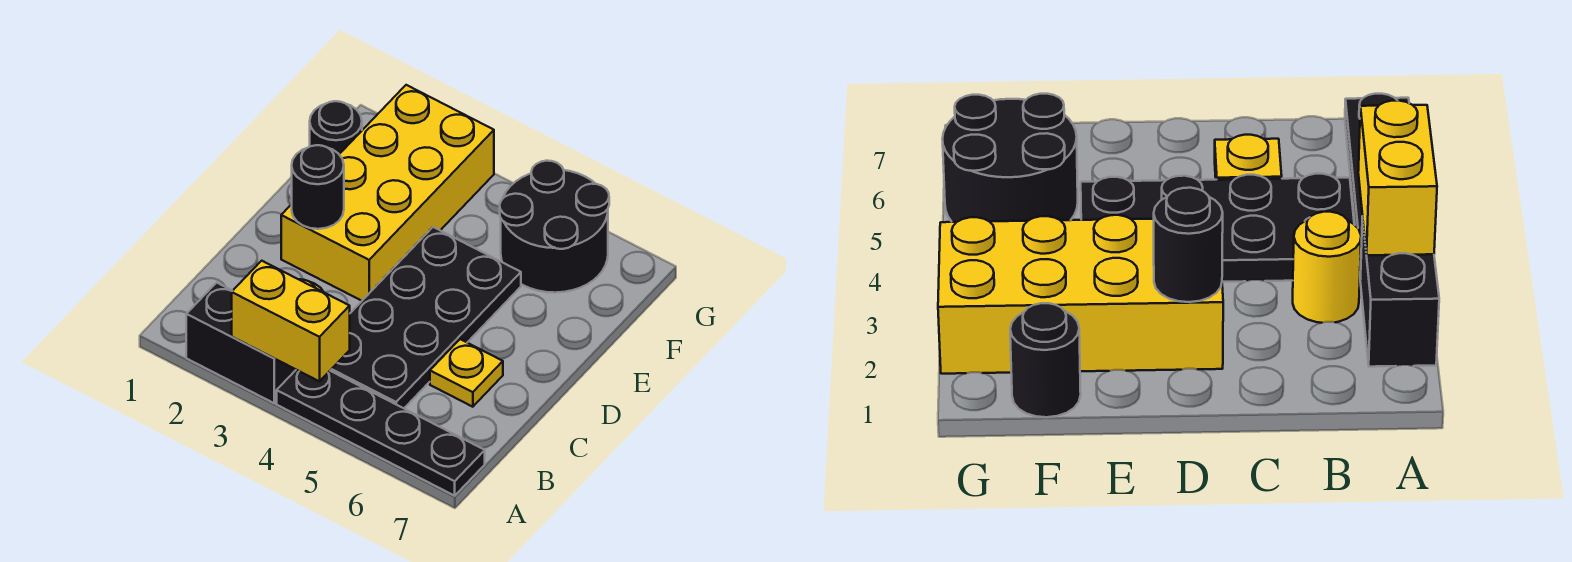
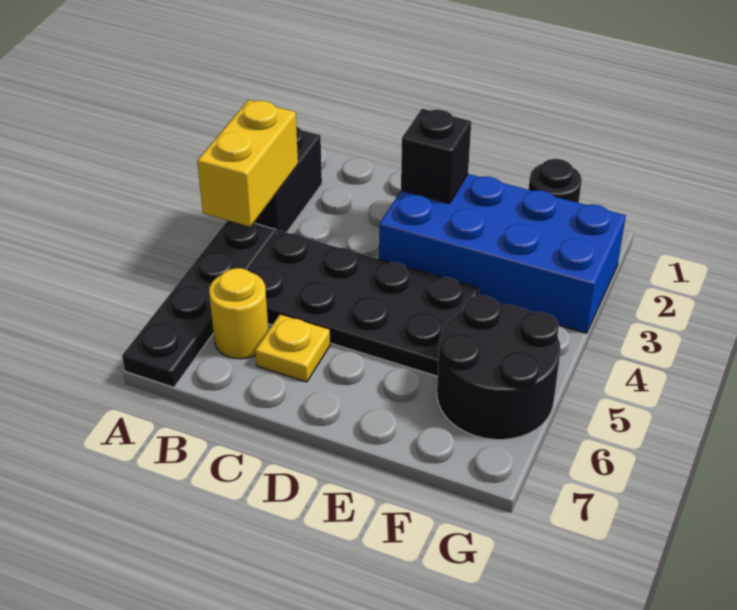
yellow 1x1 round brick [1293,212,1361,323] -> yellow 1x1 round brick moved to [209,268,268,359]
yellow 2x4 brick [281,85,494,301] -> blue 2x4 brick [379,174,626,333]
black 1x1 round brick [292,145,344,229] -> black 1x1 brick [401,109,471,203]

